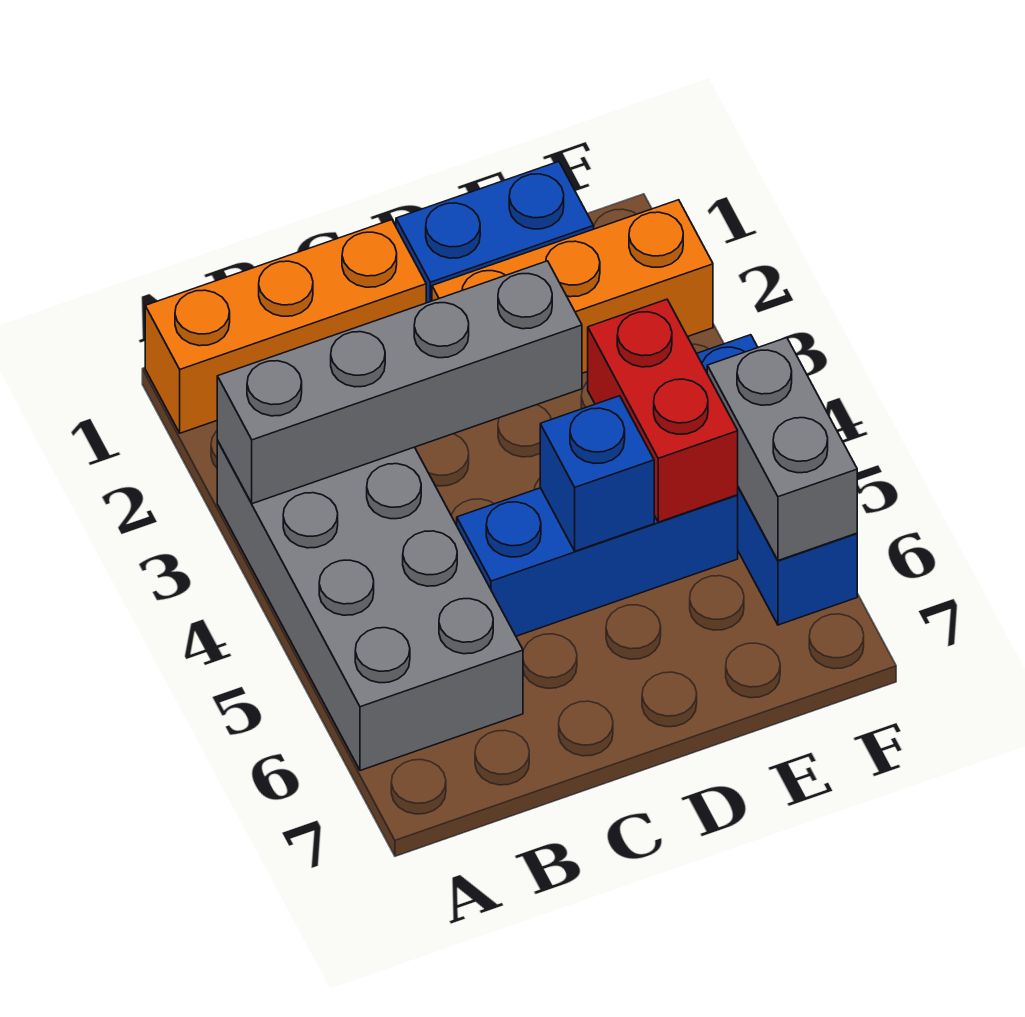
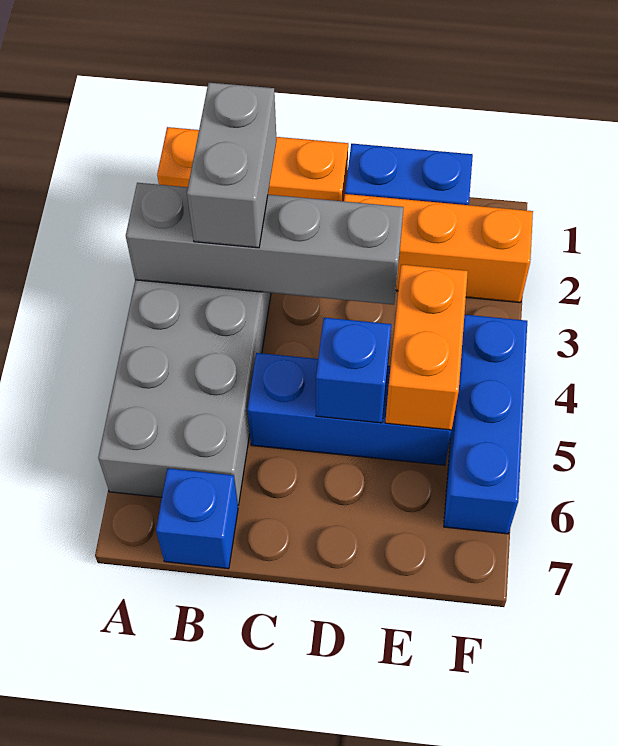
none -> blue 1x1 brick [156,468,238,569]
red 1x2 brick [588,299,738,522] -> orange 1x2 brick [385,264,468,430]
grey 1x2 brick [707,338,857,560] -> grey 1x2 brick moved to [187,83,277,248]

